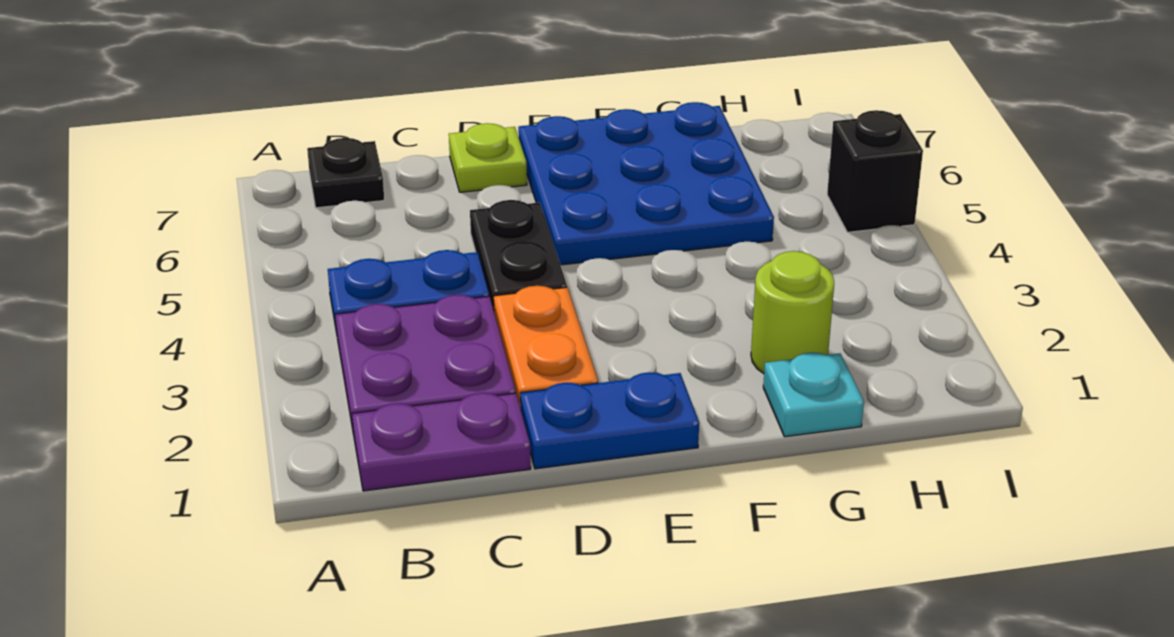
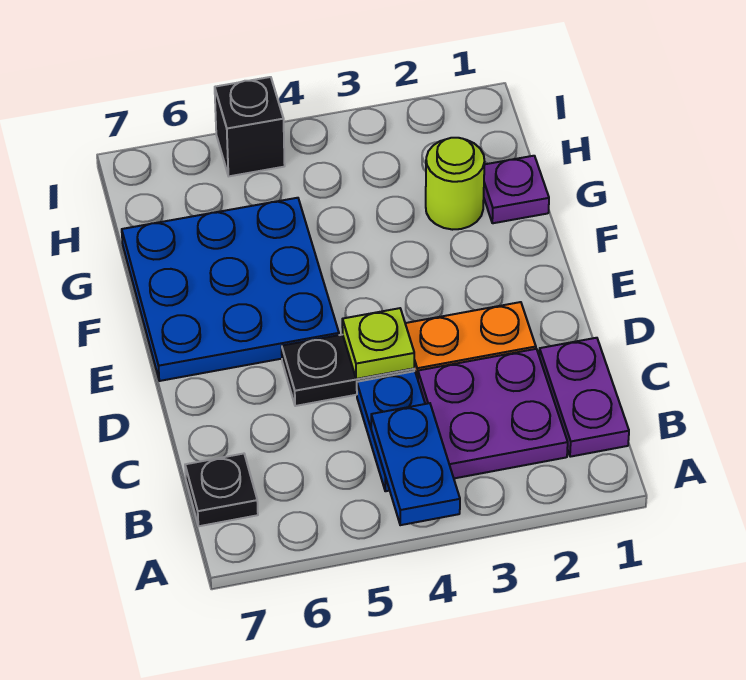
blue 1x2 plate [520,372,699,469] -> blue 1x2 plate moved to [371,403,460,525]
lime 1x1 plate [449,123,527,192] -> lime 1x1 plate moved to [342,308,414,379]
cyan 1x1 plate [763,352,864,437] -> purple 1x1 plate [484,156,549,223]

